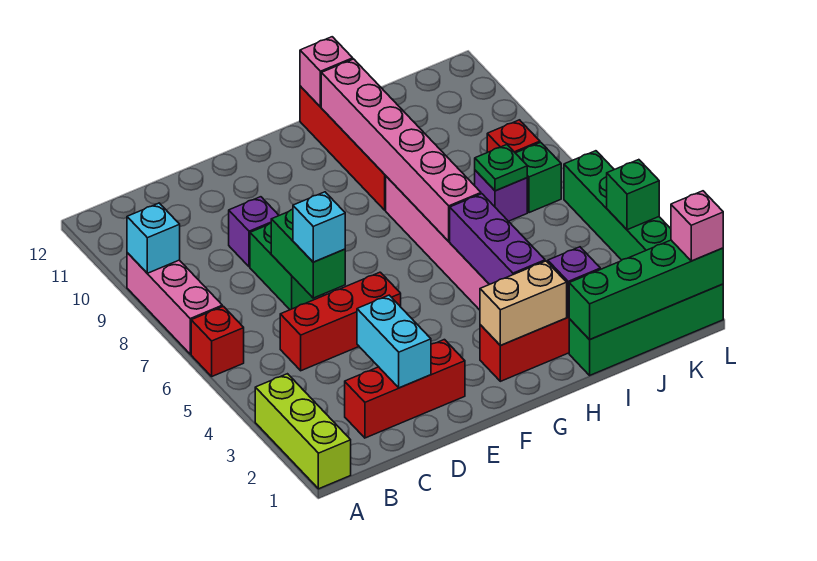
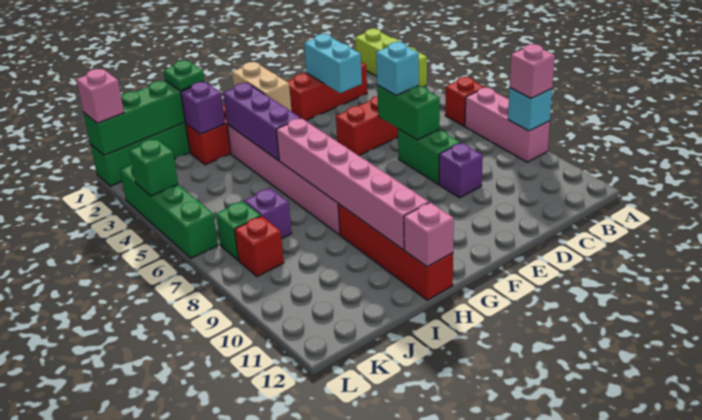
none -> pink 1x1 brick [510,44,555,98]
tan 1x2 brick [480,261,567,346] -> tan 1x2 brick turned to [232,62,292,112]
green 1x1 plate [475,145,527,191] -> green 1x1 plate moved to [163,60,205,91]

